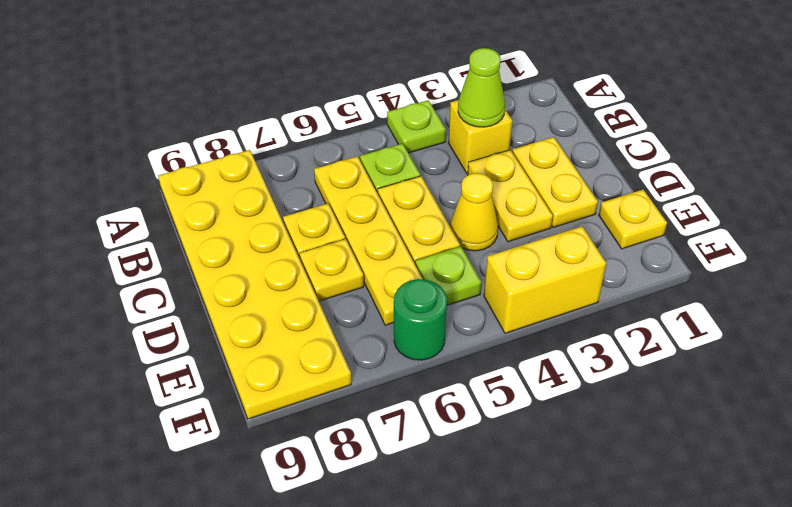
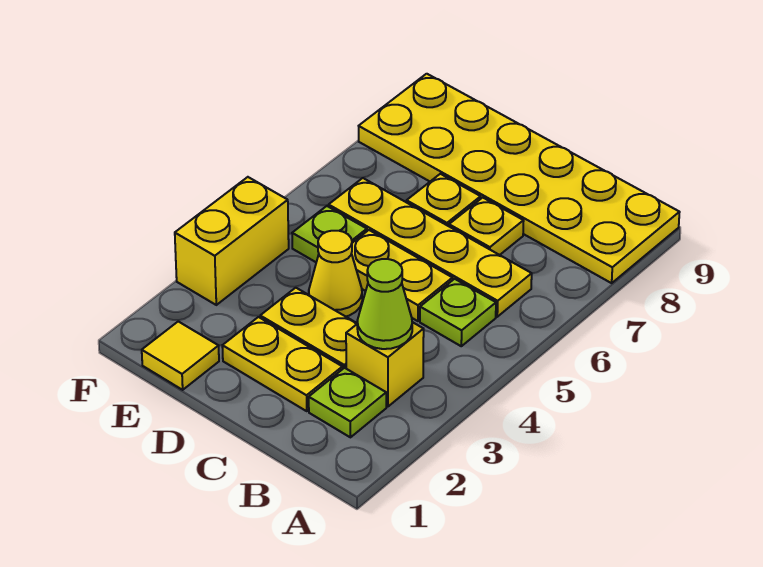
lime 1x1 plate [387,100,446,153] -> lime 1x1 plate moved to [309,368,386,437]
yellow 1x1 plate [599,190,667,249] -> yellow 1x1 tile [142,321,219,390]
green 1x1 round brick [394,279,447,360] -> none

